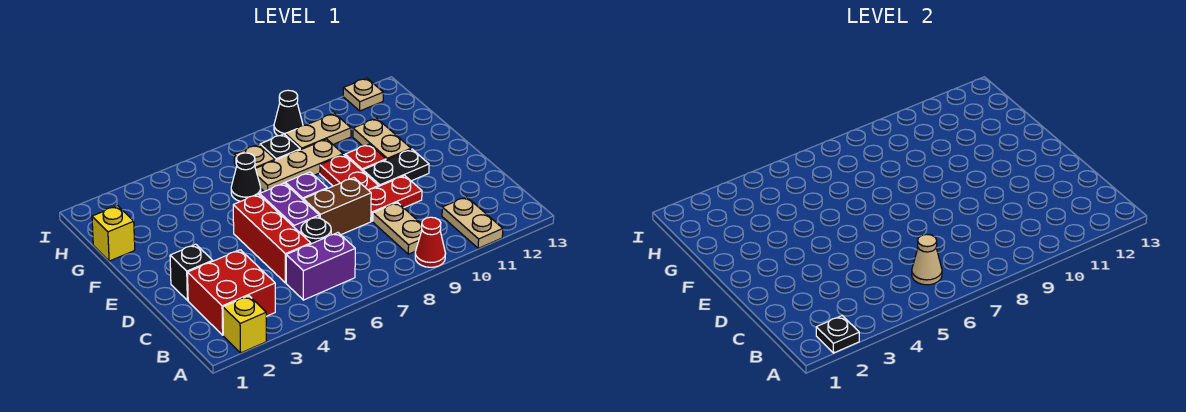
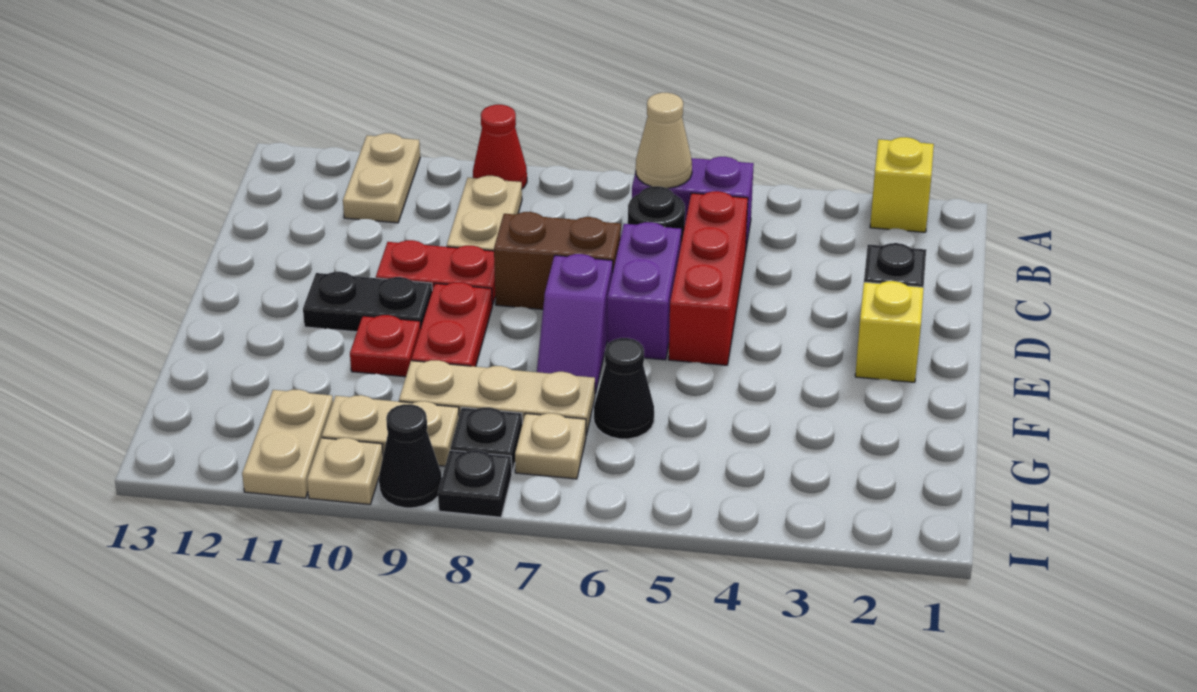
black 1x1 plate [816,316,859,353] -> black 1x1 plate moved to [438,450,512,517]
red 2x2 brick [188,250,275,335] -> none
tan 1x2 plate [353,118,411,160] -> tan 1x2 plate moved to [242,390,333,498]
yellow 1x1 brick [92,206,135,261] -> yellow 1x1 brick moved to [855,281,924,382]
tan 1x1 plate [343,78,383,111] -> tan 1x1 plate moved to [307,438,383,504]

